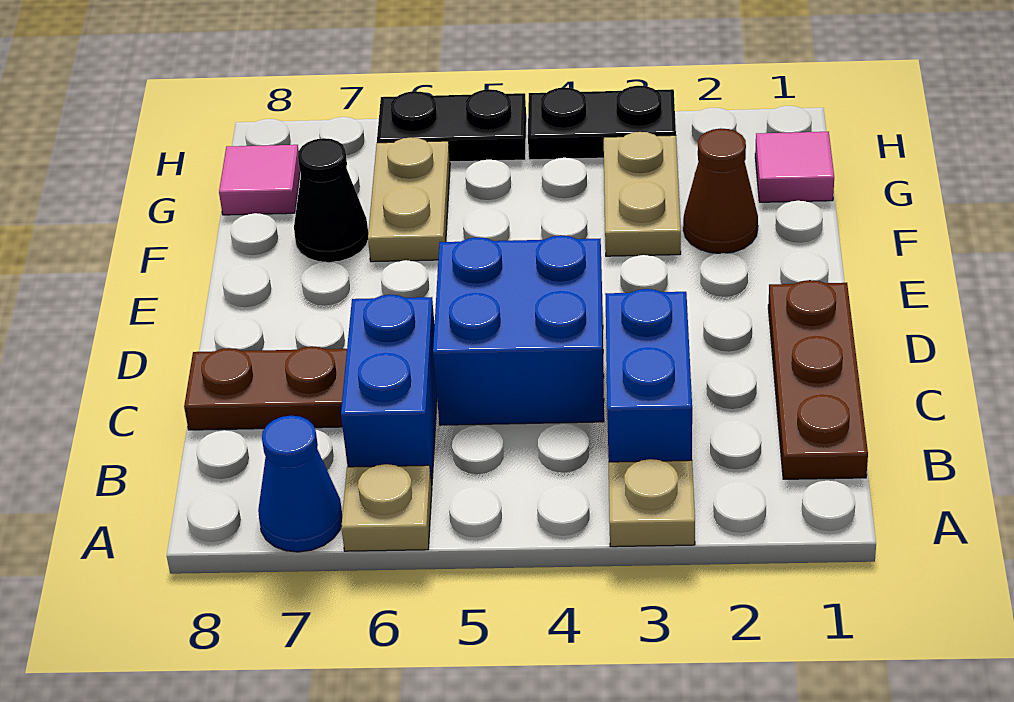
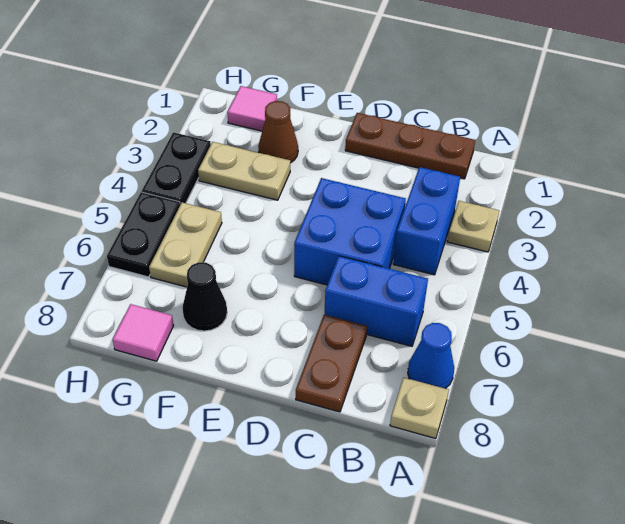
tan 1x1 plate [341,464,432,551] -> tan 1x1 plate moved to [390,378,449,439]
blue 1x2 brick [605,289,692,462] -> blue 1x2 brick turned to [393,167,460,275]
tan 1x2 plate [368,137,450,262] -> tan 1x2 plate turned to [149,203,222,287]

